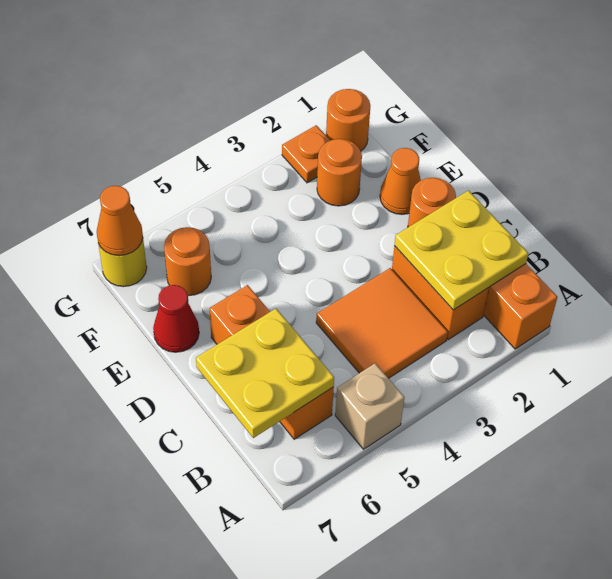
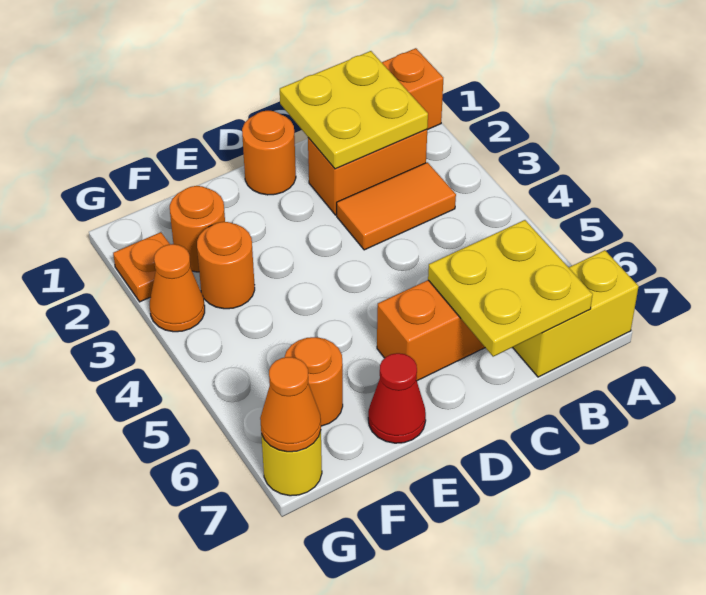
tan 1x1 brick [335,363,404,449] -> none
none -> yellow 1x2 brick [513,250,639,377]
orange 2x2 tile [316,268,448,378] -> orange 1x2 tile [337,162,456,250]
orange 1x1 cone [380,148,421,214] -> orange 1x1 cone moved to [150,244,205,332]
orange 1x1 round brick [326,89,370,151] -> orange 1x1 round brick moved to [197,222,255,309]

